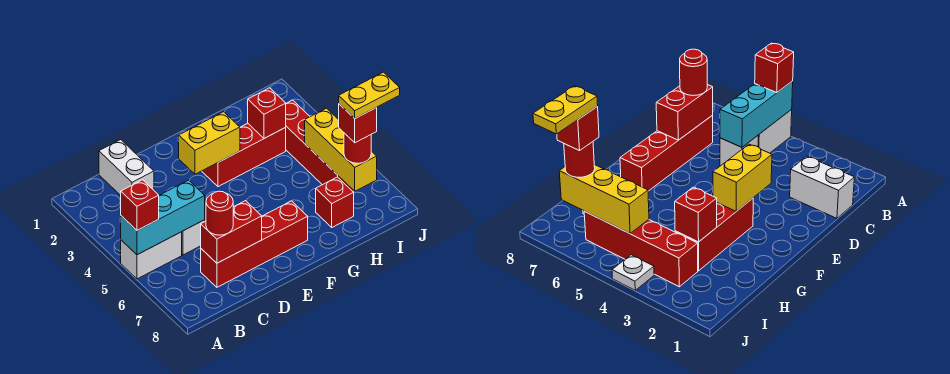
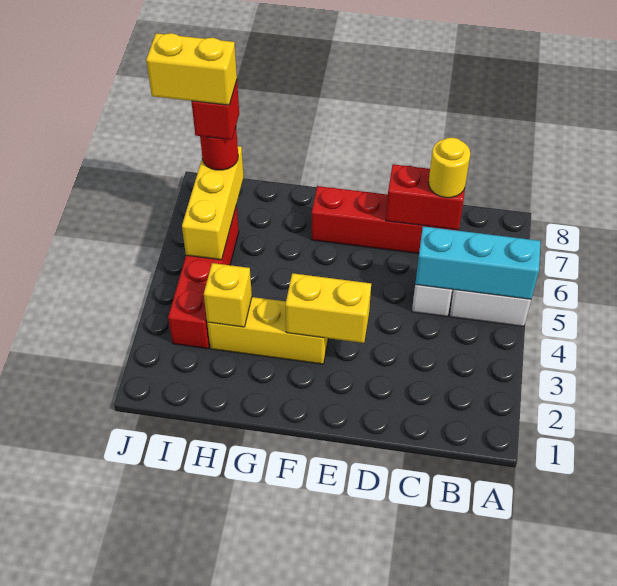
red 1x1 brick [121,180,159,230] -> none
white 1x2 brick [99,140,154,195] -> none
red 1x1 round brick [206,191,233,235] -> yellow 1x1 round brick [429,138,470,198]
red 1x3 brick [202,124,286,187] -> yellow 1x3 brick [207,297,328,364]
red 1x1 brick [248,88,286,138] -> yellow 1x1 brick [204,263,252,327]
red 1x1 brick [316,177,354,227] -> none
yellow 1x2 plate [339,72,400,118] -> yellow 1x2 brick [146,33,237,105]
white 1x1 plate [612,255,654,290] -> none

